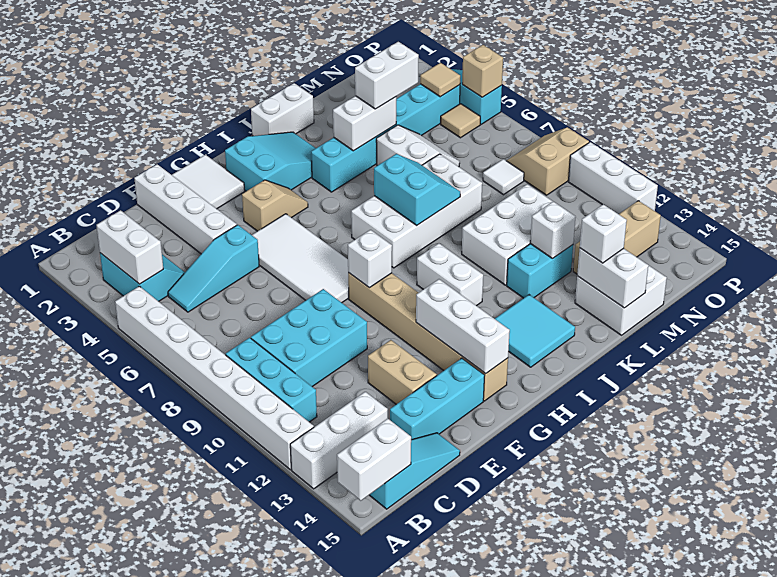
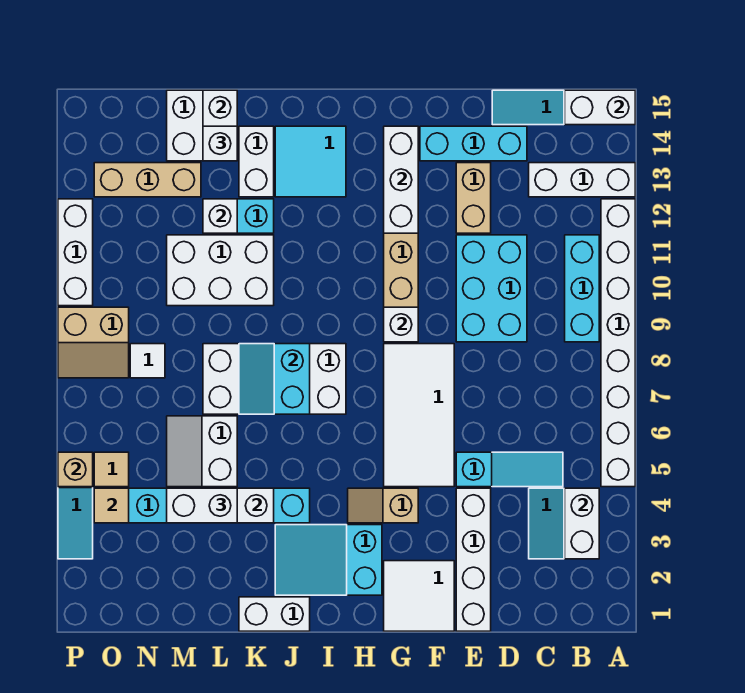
cyan 2x3 brick [251,289,367,387] -> cyan 2x3 brick turned to [456,235,527,342]
white 1x2 brick [417,243,483,306] -> white 1x2 brick moved to [239,126,274,197]

